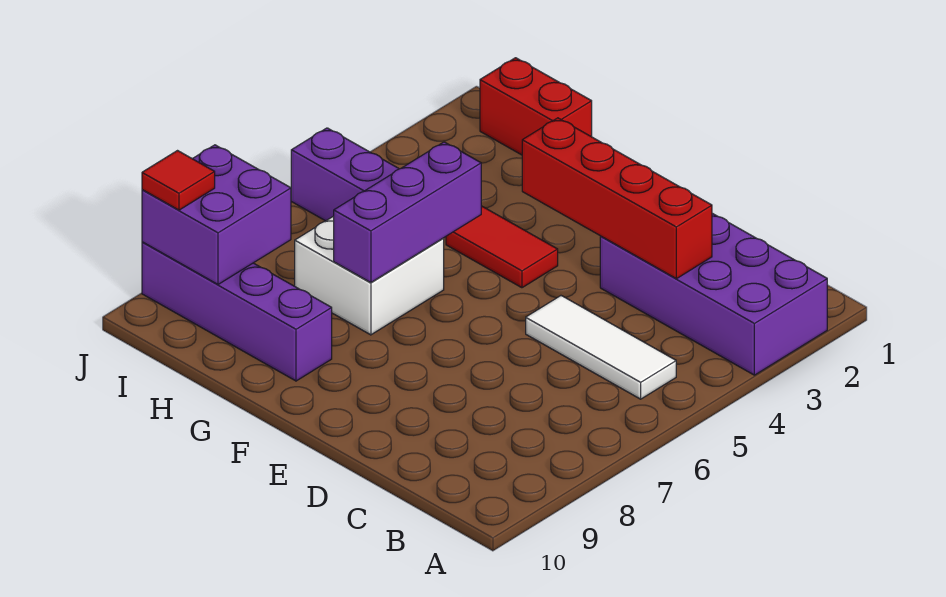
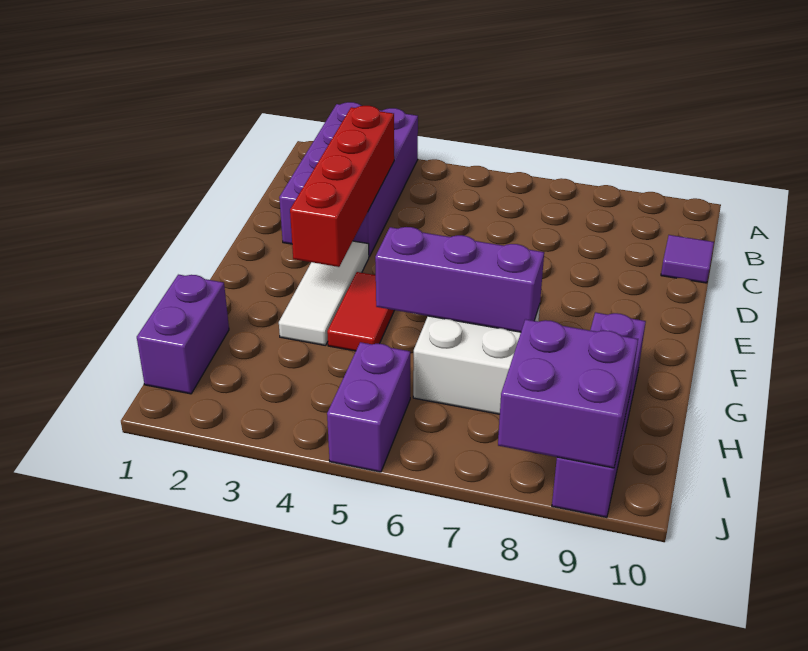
white 1x3 tile [526,296,676,399] -> white 1x3 tile moved to [279,241,369,346]
none -> purple 1x1 tile [661,235,714,283]
red 1x2 brick [480,58,592,155] -> purple 1x2 brick [137,275,229,394]
red 1x1 tile [142,151,215,210] -> none

